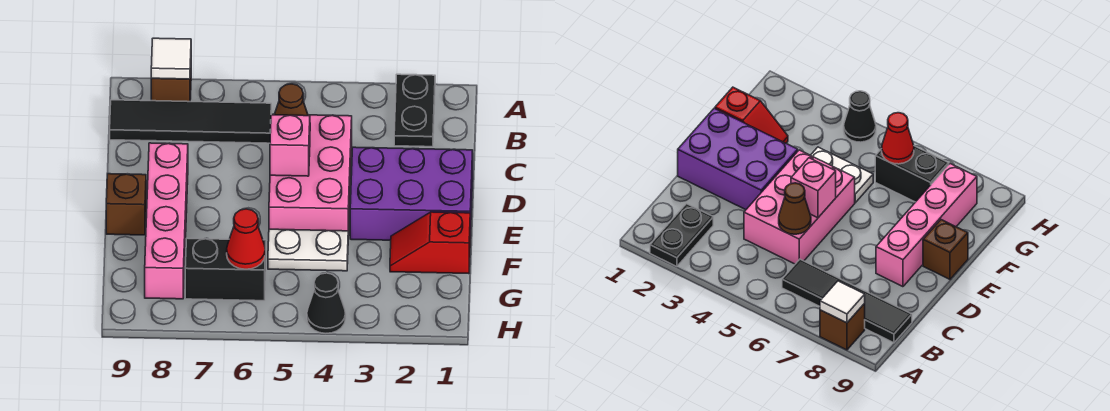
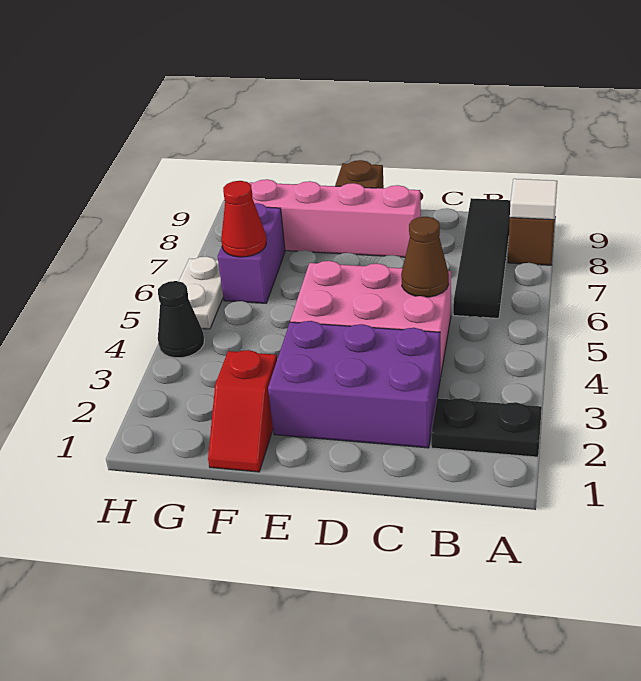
purple 2x3 brick [350,147,473,240] -> purple 2x3 brick turned to [268,321,440,448]
pink 1x1 brick [270,115,310,176] -> none
red 1x2 slope [390,212,470,274] -> red 1x2 slope turned to [208,350,277,472]
white 1x2 plate [268,229,348,271] -> white 1x2 plate moved to [179,256,223,329]
black 1x2 brick [185,238,266,301] -> purple 1x2 brick [218,203,285,303]

